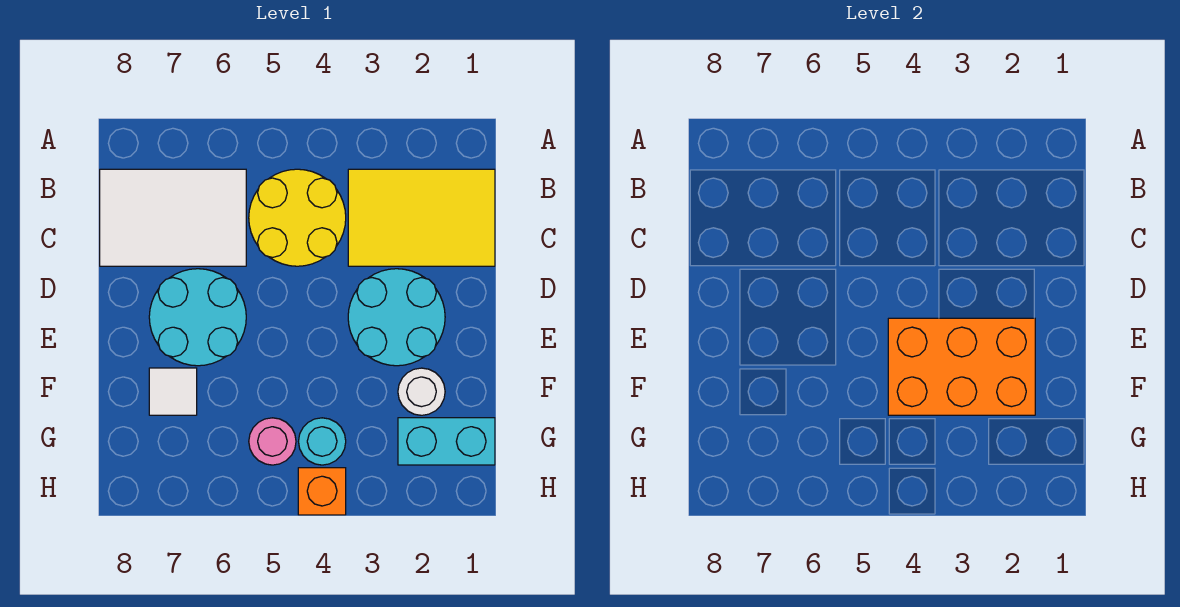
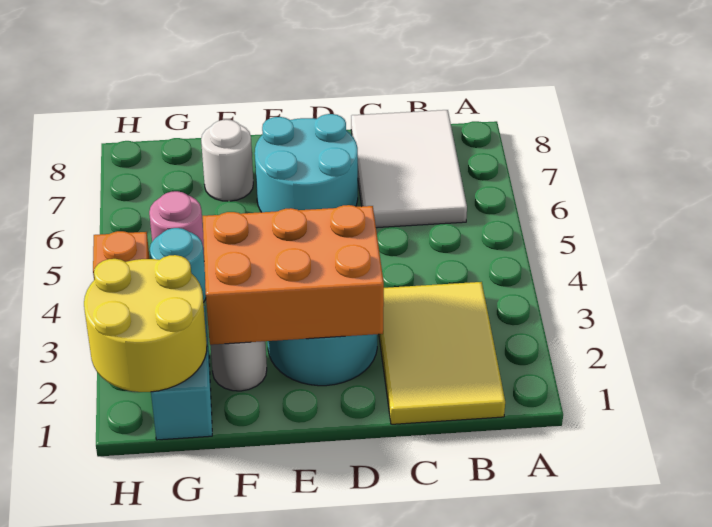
yellow 2x2 round brick [249,169,346,266] -> yellow 2x2 round brick moved to [84,255,207,392]
orange 2x3 brick [888,318,1035,415] -> orange 2x3 brick turned to [203,205,384,345]
white 1x1 tile [149,368,197,415] -> white 1x1 round brick [201,120,253,201]

